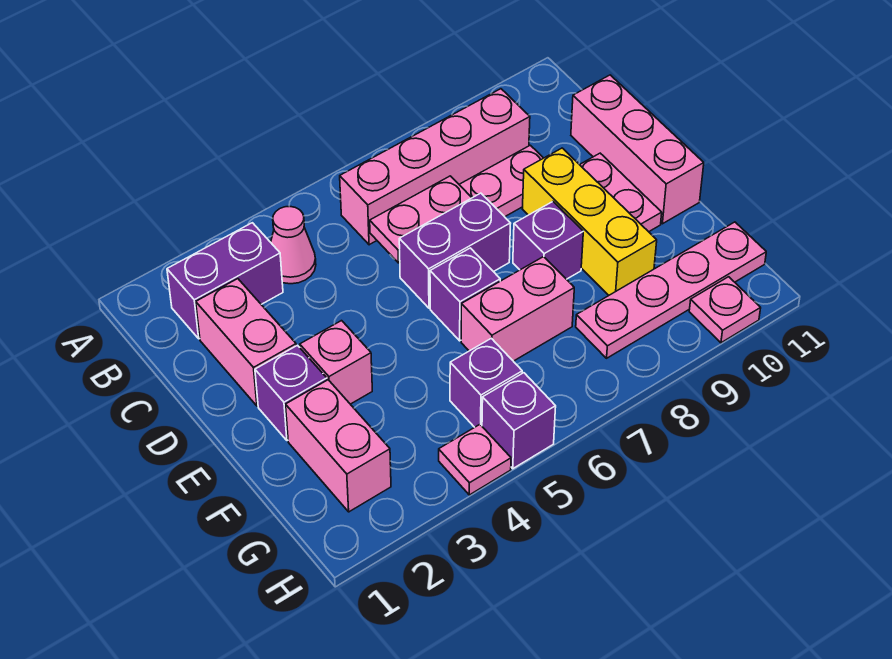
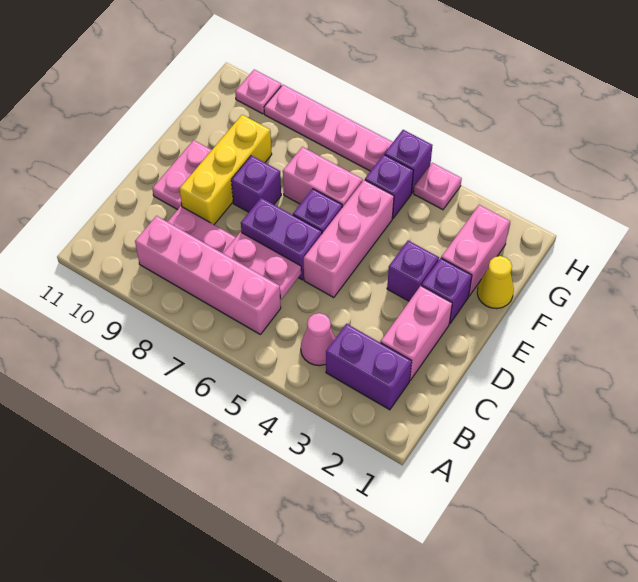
pink 1x3 brick [571,75,704,224] -> pink 1x3 brick moved to [304,180,394,298]
pink 1x1 brick [300,321,372,404] -> purple 1x1 brick [387,241,439,301]
none -> yellow 1x1 cone [477,256,514,309]
pink 1x4 plate [576,222,766,358] -> pink 1x4 plate moved to [264,85,393,171]

